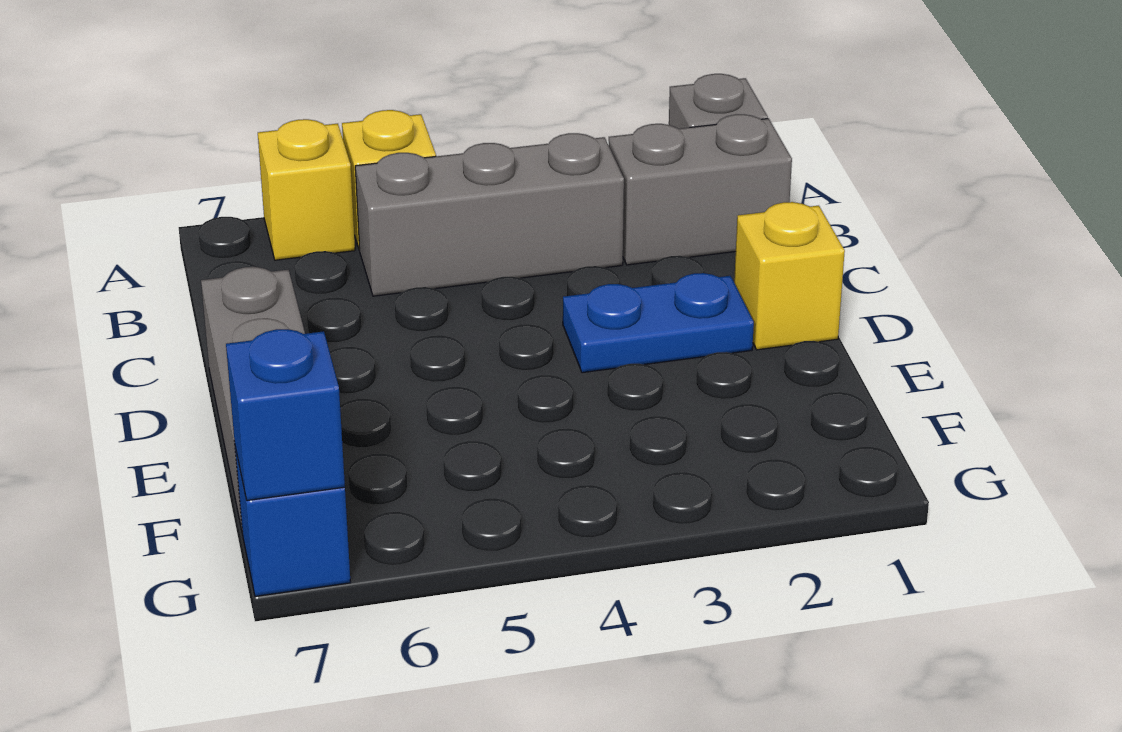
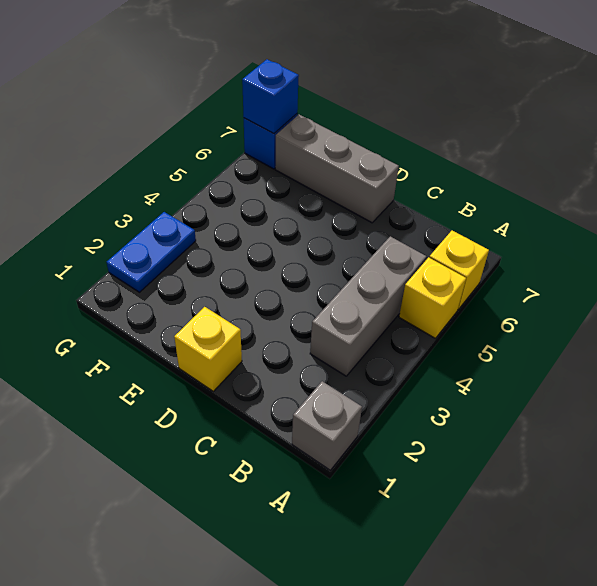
grey 1x2 brick [609,114,792,265] -> none
blue 1x2 plate [563,273,754,373] -> blue 1x2 plate moved to [107,212,196,292]

